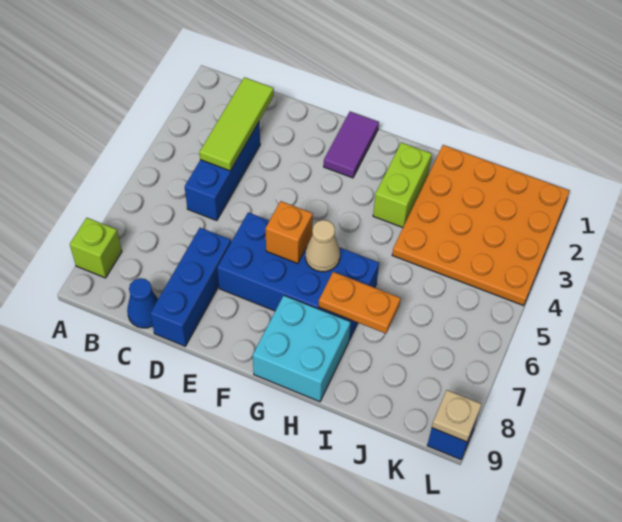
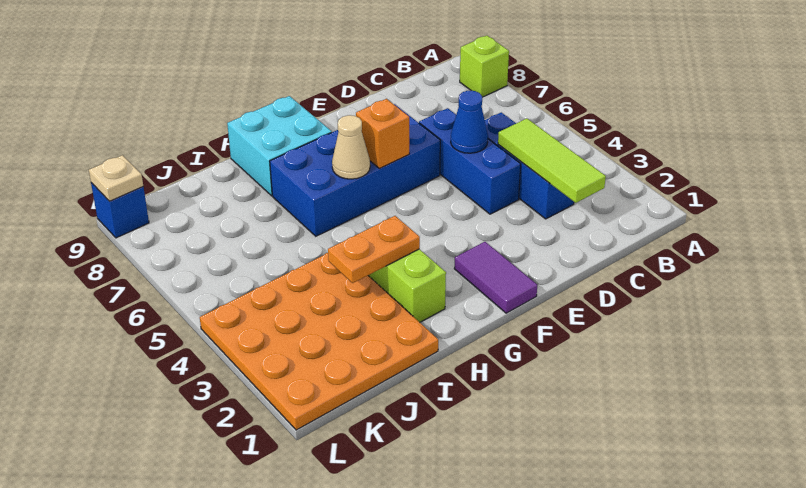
blue 1x1 cone [127,278,158,328] -> blue 1x1 cone moved to [451,91,488,153]
blue 1x3 brick [150,228,231,346] -> blue 1x3 brick moved to [419,108,521,214]
orange 1x2 plate [319,272,401,334] -> orange 1x2 plate moved to [328,216,420,283]

